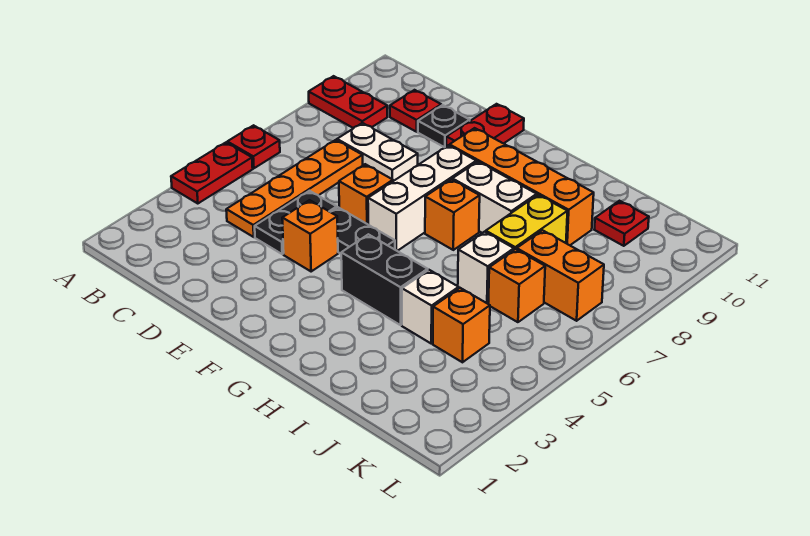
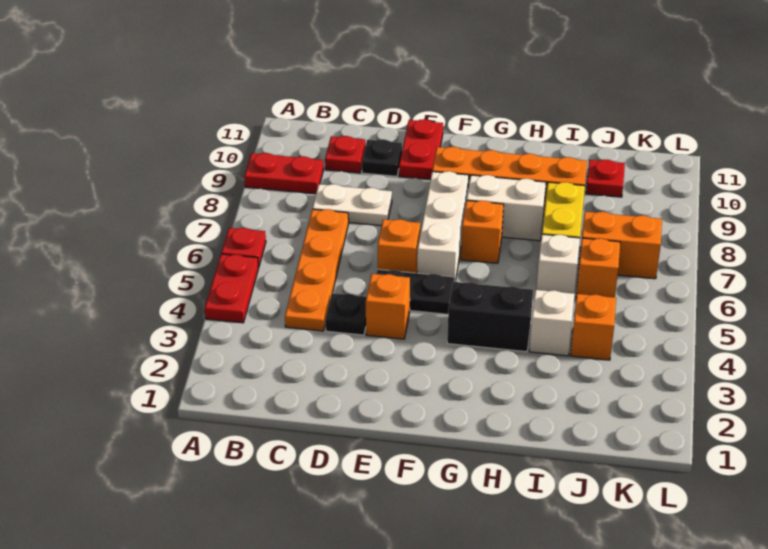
black 1x2 plate [255,191,337,254] -> black 1x1 plate [325,293,366,335]

